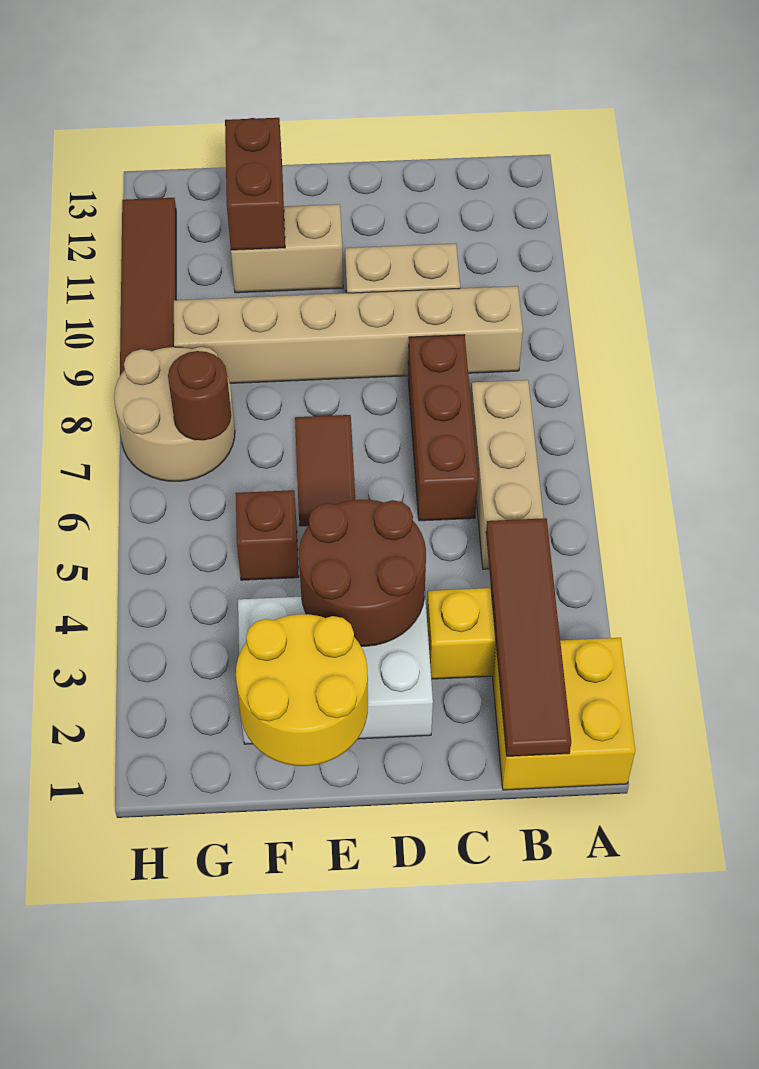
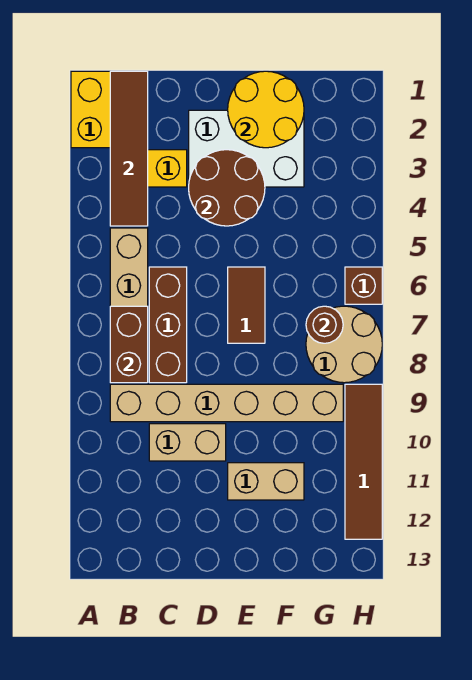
brown 1x1 brick [236,490,299,580] -> brown 1x1 brick moved to [345,267,382,304]
brown 1x2 brick [225,118,285,250] -> brown 1x2 brick moved to [110,306,148,383]

